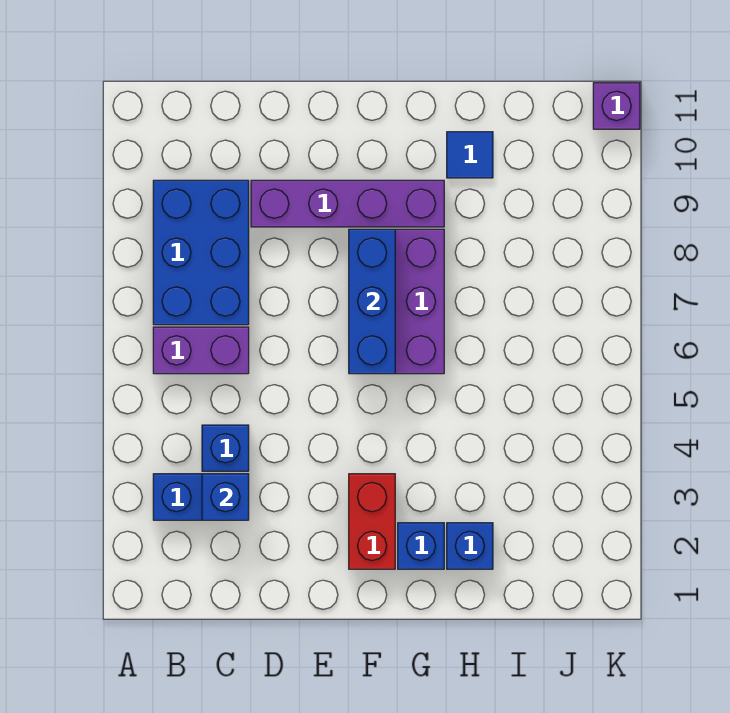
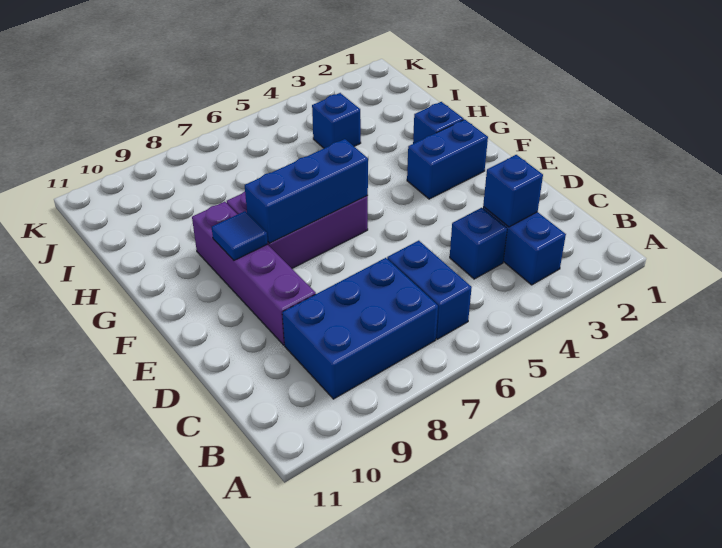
purple 1x2 brick [153,327,249,374] -> blue 1x2 brick [387,241,472,339]
red 1x2 brick [349,474,395,569] -> blue 1x2 brick [407,119,488,199]
blue 1x1 brick [447,523,493,569] -> blue 1x1 brick moved to [312,93,361,148]
blue 1x1 tile [447,132,493,178] -> blue 1x1 tile moved to [212,211,268,260]
purple 1x1 brick [593,83,640,129] -> none

